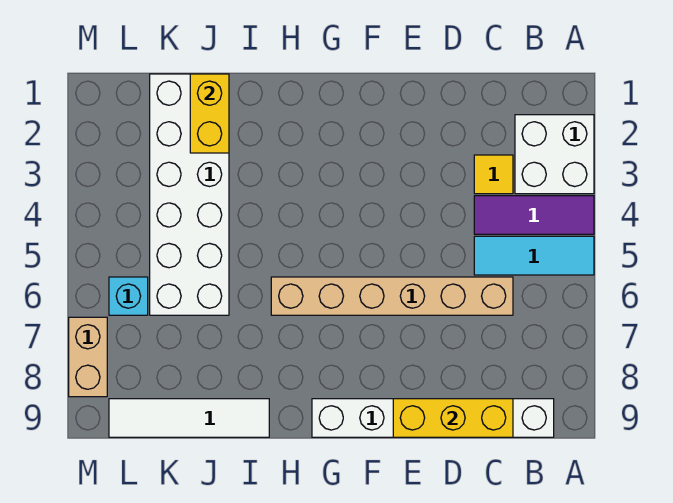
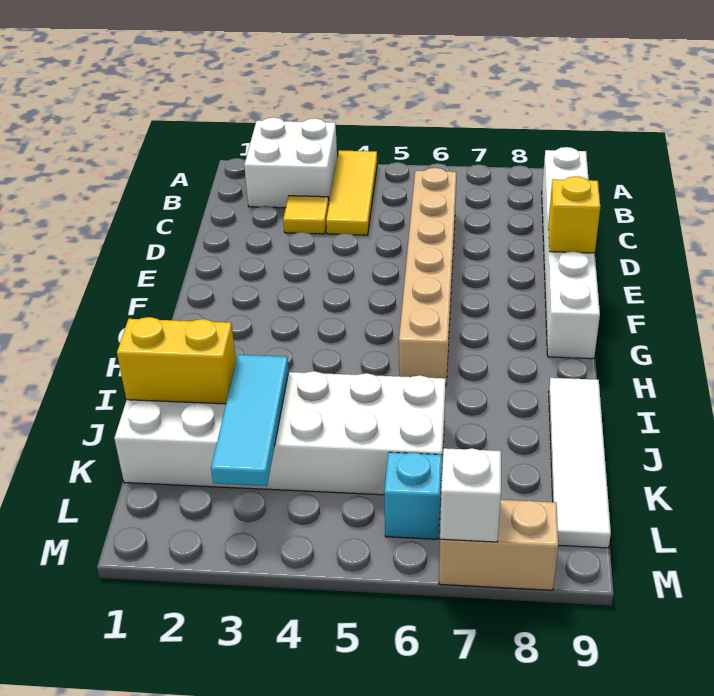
purple 1x3 tile [474,196,594,234] -> yellow 1x3 tile [326,150,377,235]
cyan 1x3 tile [474,236,594,275] -> cyan 1x3 tile moved to [211,355,289,486]
yellow 1x3 brick [393,399,513,437] -> yellow 1x1 brick [548,176,600,253]
none -> white 1x1 brick [440,448,501,542]

